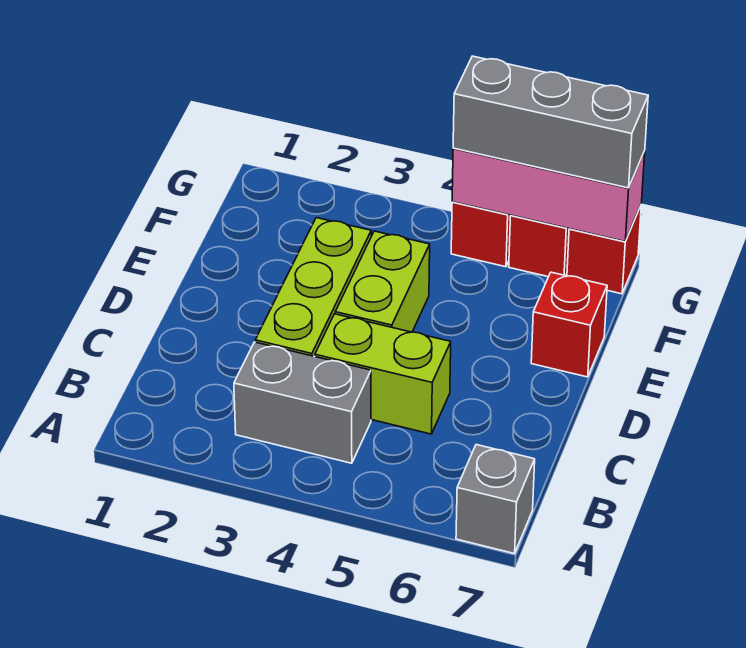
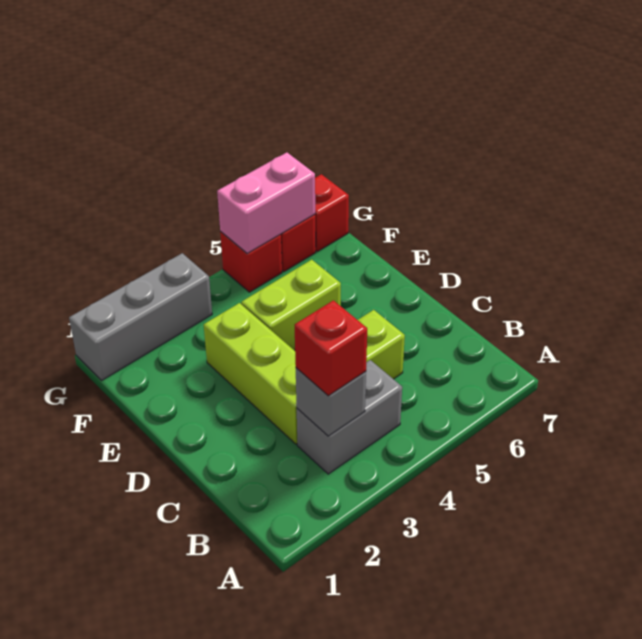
grey 1x1 brick [456,445,535,554] -> grey 1x1 brick moved to [296,368,366,436]
lime 1x2 brick [335,231,430,332] -> lime 1x2 brick turned to [241,260,341,350]
red 1x1 brick [531,272,607,377] -> red 1x1 brick moved to [295,300,367,396]
pink 1x3 brick [452,148,645,241] -> pink 1x2 brick [217,153,315,254]
grey 1x3 brick [453,56,648,188] -> grey 1x3 brick moved to [69,253,212,380]

